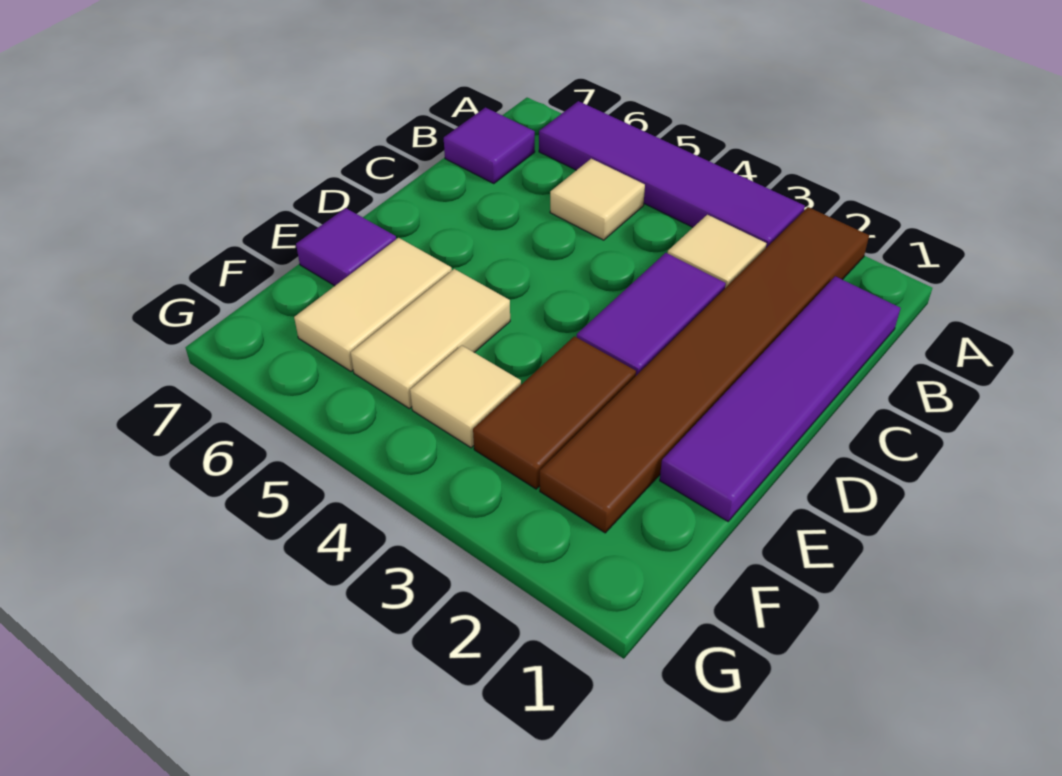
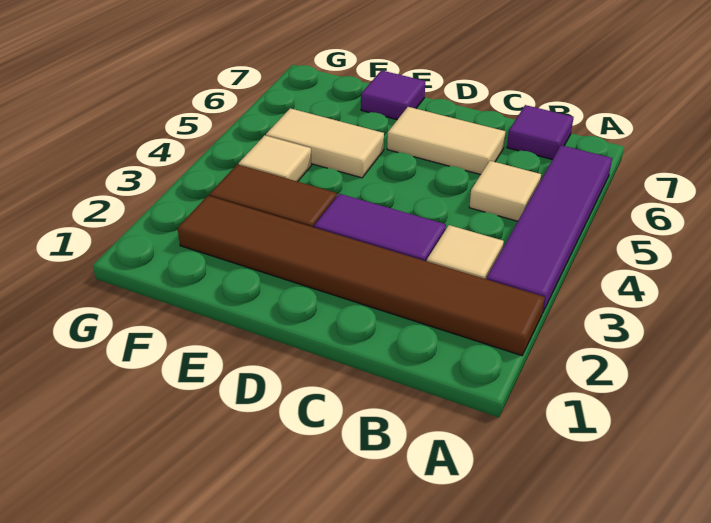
purple 1x4 tile [660,276,901,521] -> none
tan 1x2 tile [294,238,452,372] -> tan 1x2 tile moved to [387,107,505,175]

